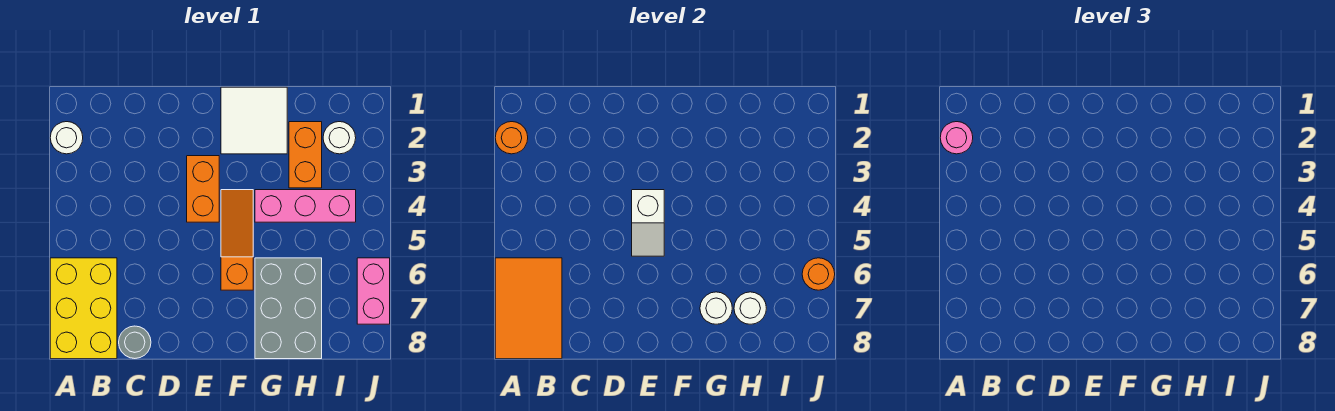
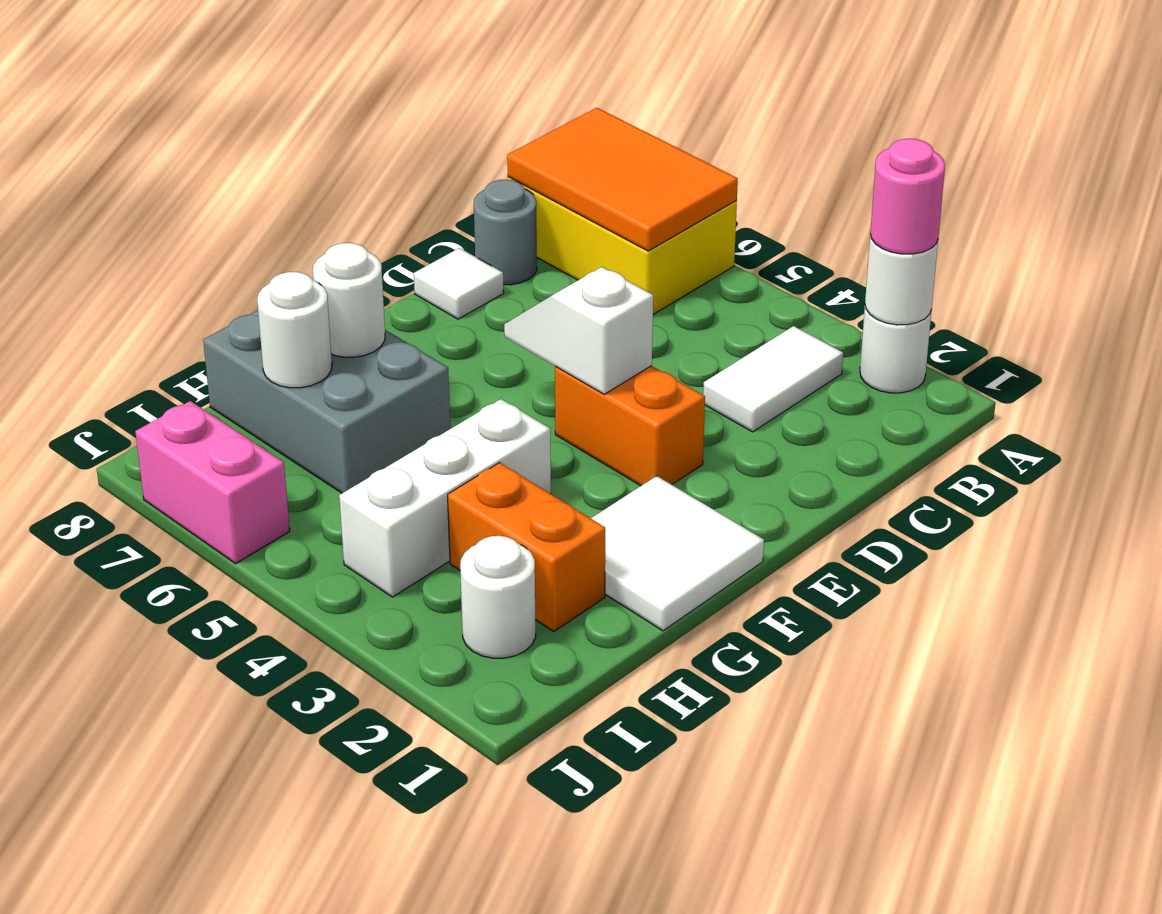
orange 1x1 round brick [495,122,528,154] -> white 1x1 round brick [865,235,938,325]
none -> white 1x2 tile [703,326,843,432]
none -> white 1x1 tile [414,248,504,319]
orange 1x3 slope [221,190,253,290] -> none
pink 1x3 brick [255,190,356,222] -> white 1x3 brick [339,399,551,597]
orange 1x1 round brick [802,258,835,290] -> none

